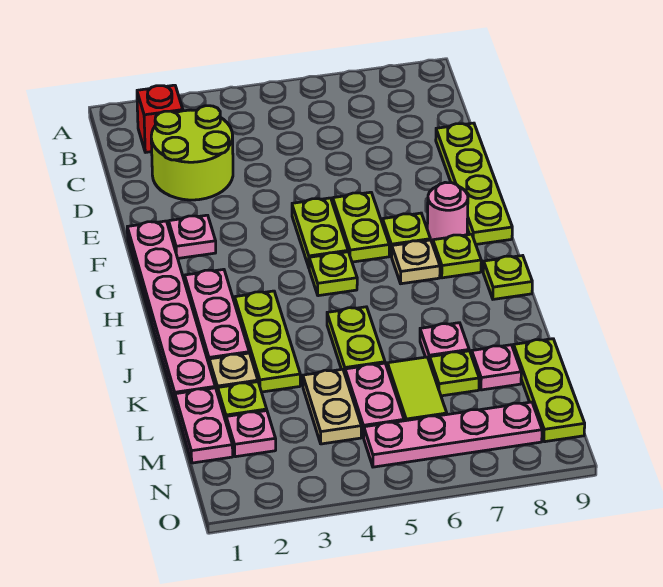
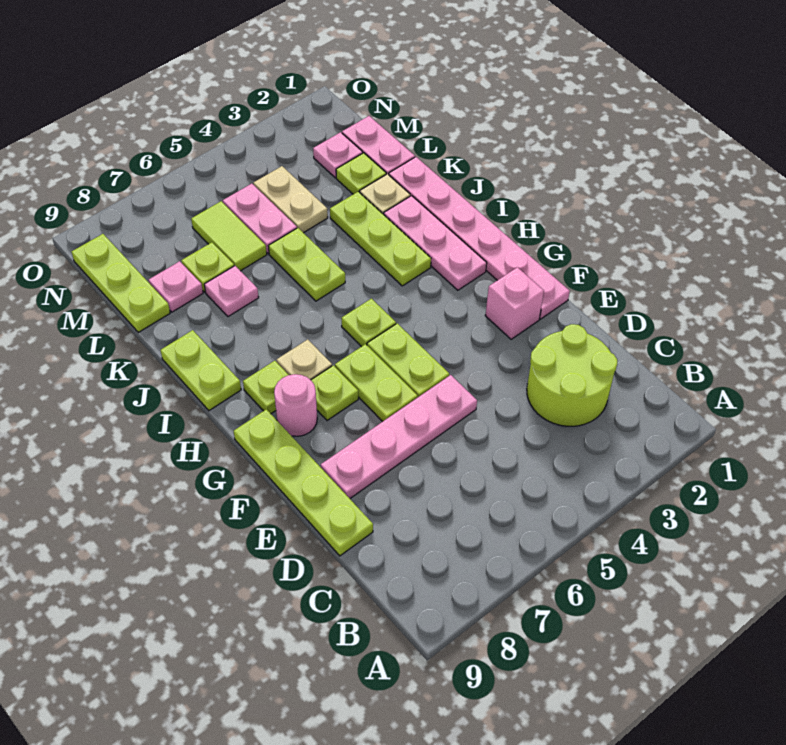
red 1x1 brick [137,85,183,152] -> none
pink 1x1 plate [169,215,216,258] -> pink 1x1 brick [485,267,544,339]
lime 1x1 plate [483,256,532,299] -> lime 1x2 plate [160,330,241,410]
pink 1x4 plate [363,402,542,467] -> pink 1x4 plate moved to [321,375,477,498]

